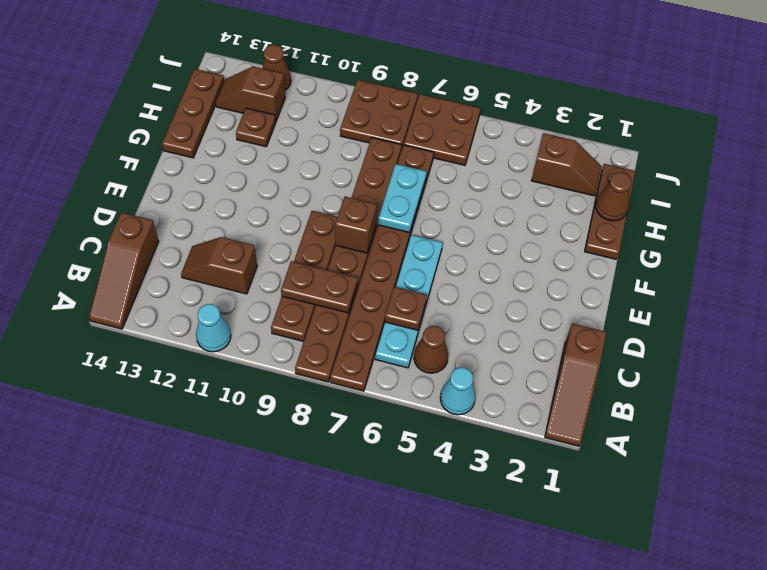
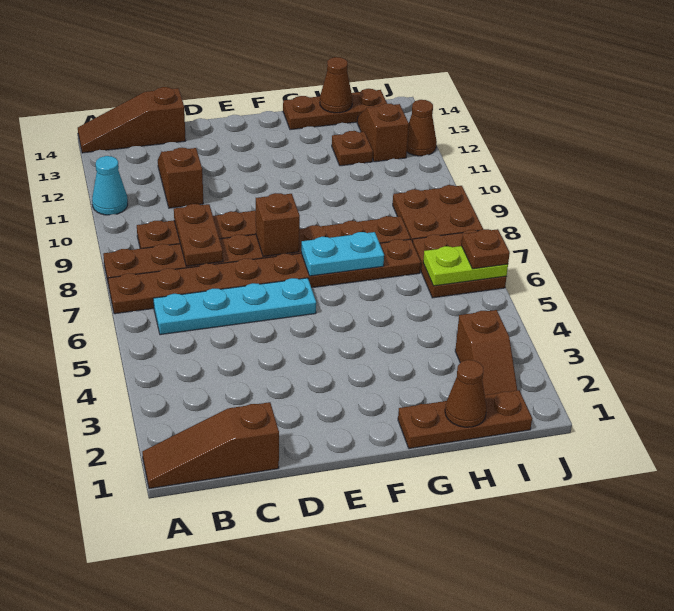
cyan 1x1 cone [440,368,476,415] -> none
brown 1x1 cone [414,326,448,373] -> brown 1x1 cone moved to [320,57,353,113]
brown 1x1 plate [385,287,427,330] -> brown 1x1 plate moved to [462,229,510,269]
none -> lime 1x2 plate [423,246,508,286]

